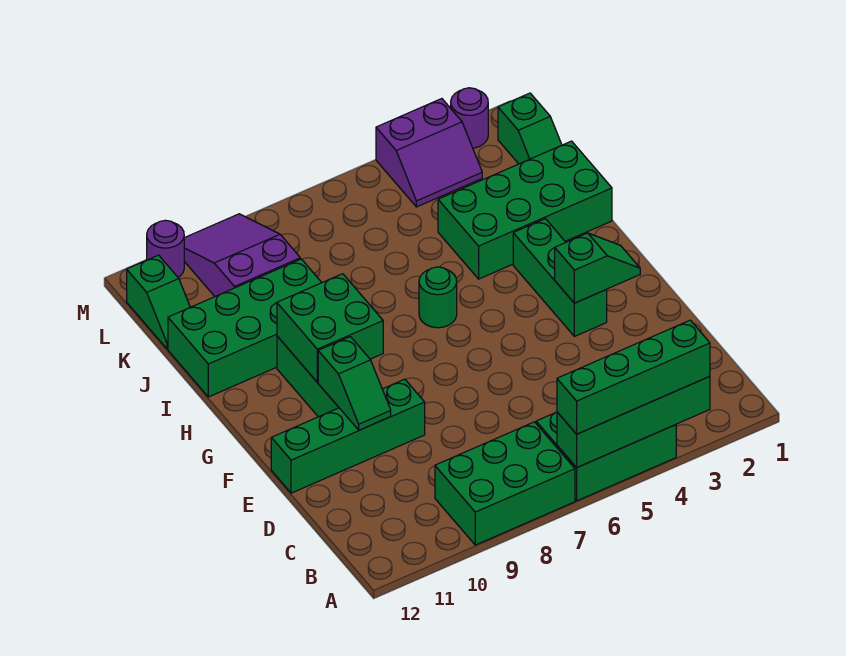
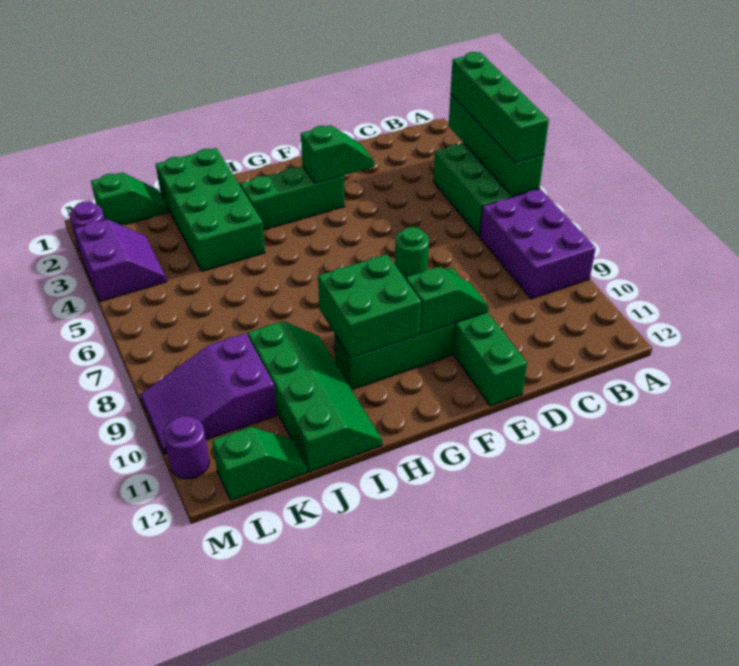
green 2x3 brick [435,422,575,545] -> purple 2x3 brick [480,189,596,299]
green 1x2 slope [555,233,640,303] -> green 1x2 slope turned to [301,125,374,183]
green 1x1 round brick [419,267,457,328] -> green 1x1 round brick moved to [395,227,429,279]
green 2x4 brick [168,259,322,397] -> green 2x4 slope [248,321,382,472]

